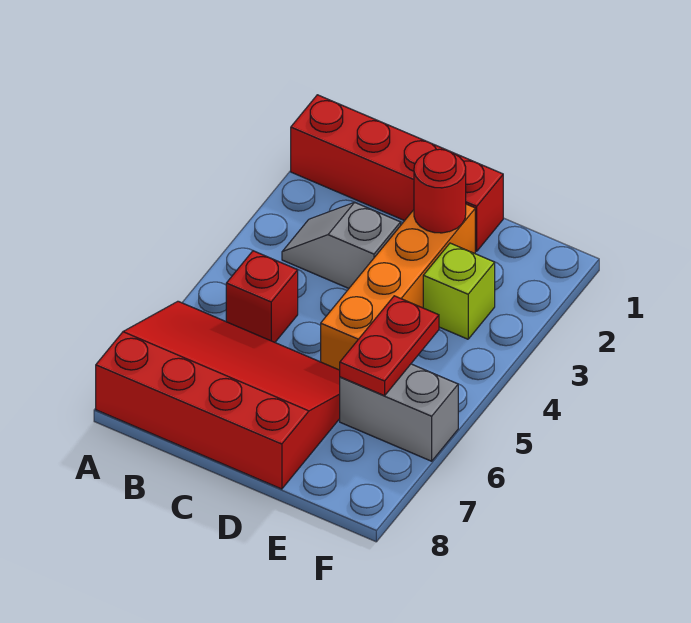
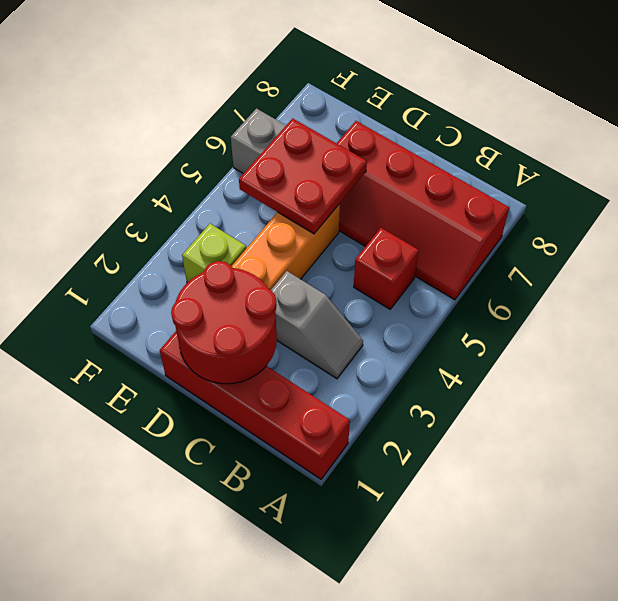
red 3x4 slope [96,301,340,489] -> red 2x4 slope [337,121,509,300]
red 1x1 round brick [414,149,466,233] -> red 2x2 round brick [171,261,277,384]
red 1x2 plate [340,296,439,396] -> red 2x2 plate [239,118,367,234]

